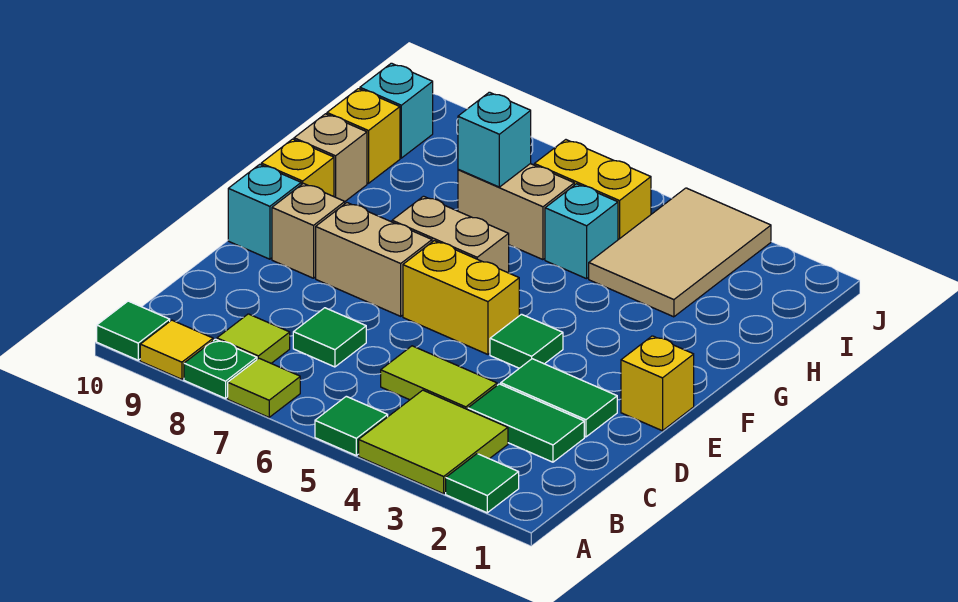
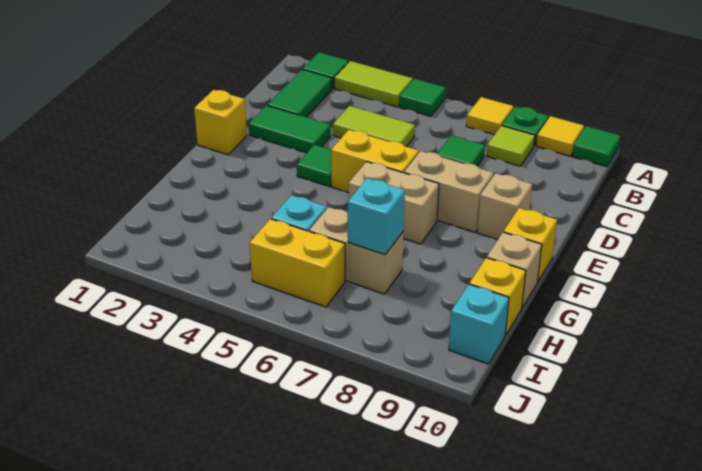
lime 2x2 tile [359,390,508,494] -> lime 1x2 tile [334,61,413,107]
lime 1x1 tile [228,358,300,417] -> yellow 1x1 tile [466,97,513,135]
green 1x2 tile [468,384,584,462] -> green 1x2 tile turned to [267,69,332,117]
cyan 1x1 brick [228,164,301,259] -> none
tan 2x3 tile [589,188,771,317] -> none

